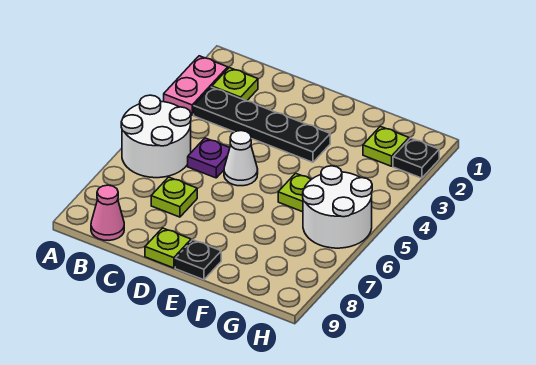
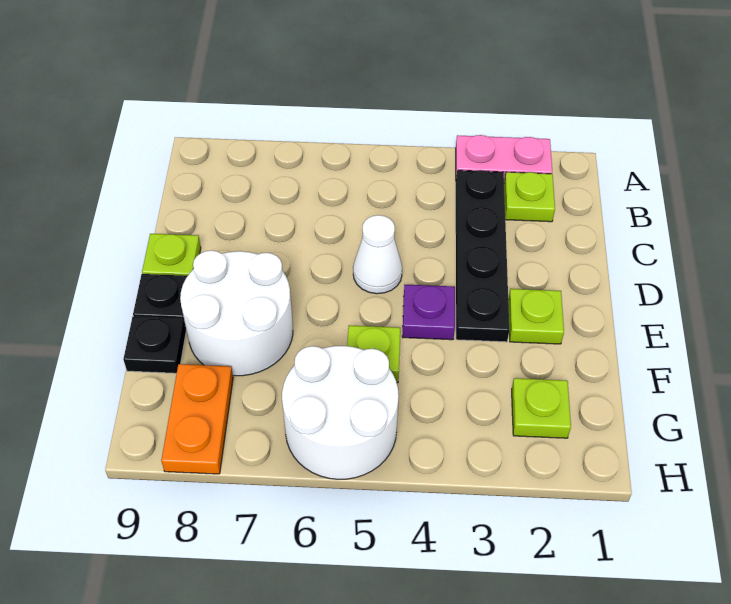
white 2x2 round brick [121,95,191,178] -> white 2x2 round brick moved to [180,250,293,376]
pink 1x1 cone [91,185,124,240] -> none
purple 1x1 plate [188,138,230,178] -> purple 1x1 plate moved to [402,285,455,340]
lime 1x1 plate [151,177,197,217] -> lime 1x1 plate moved to [508,289,564,344]
none -> orange 1x2 plate [161,364,233,474]
black 1x1 plate [393,138,439,178] -> black 1x1 plate moved to [123,317,186,373]

